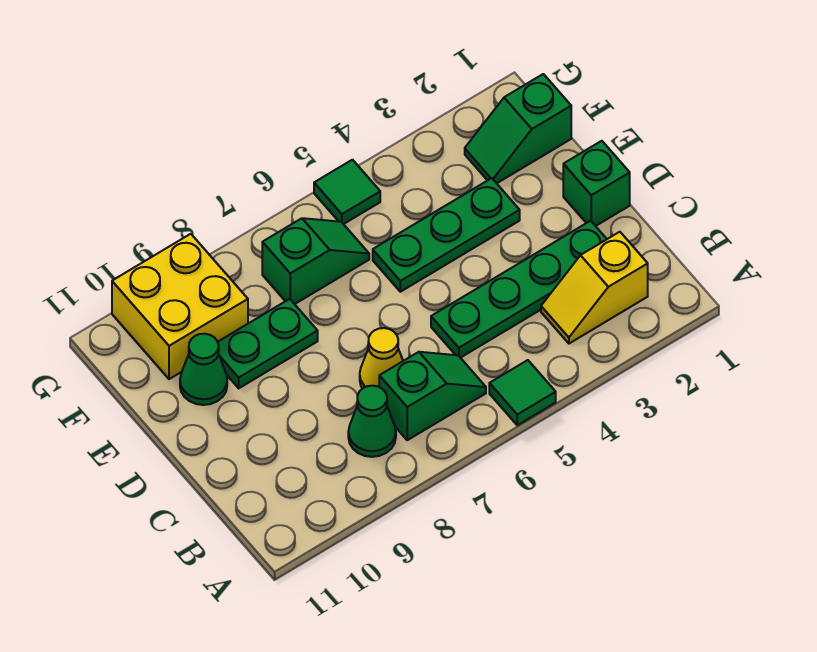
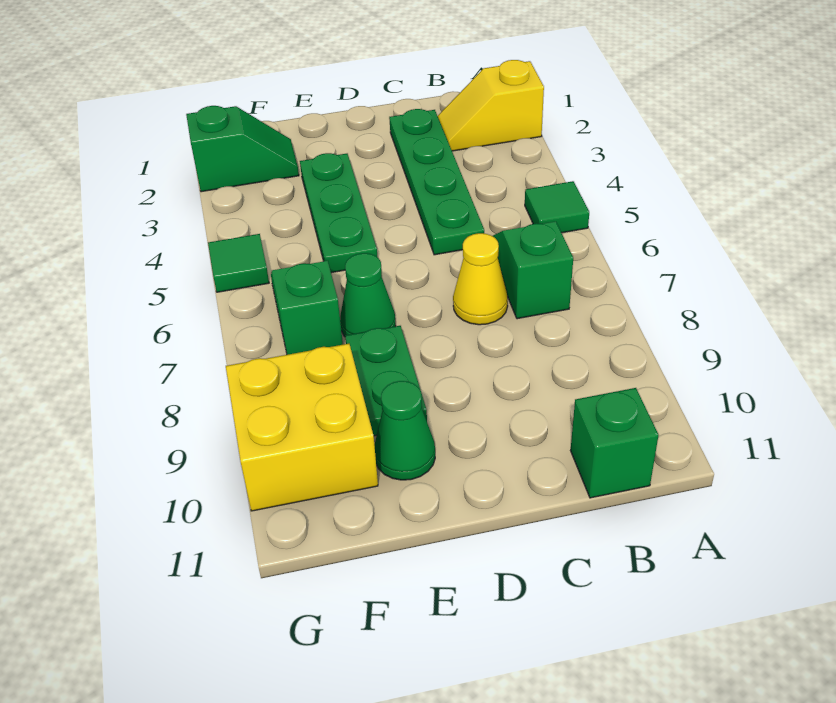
yellow 1x2 slope [541,232,648,344] -> yellow 1x2 slope turned to [438,60,544,151]
green 1x1 cone [348,386,396,457] -> green 1x1 cone moved to [340,253,396,337]
green 1x1 brick [563,141,630,226] -> green 1x1 brick moved to [571,388,659,498]
green 1x2 slope [465,74,571,183] -> green 1x2 slope turned to [186,106,299,192]

